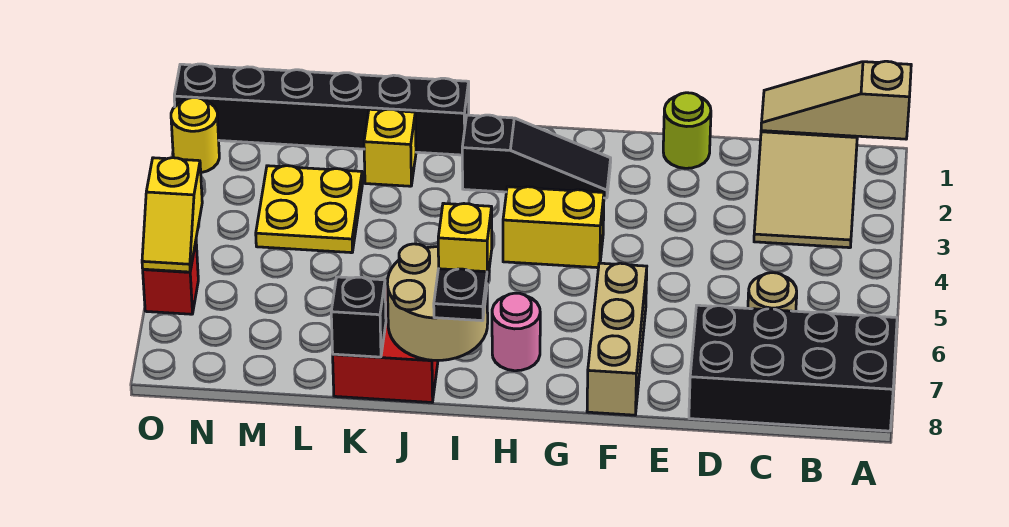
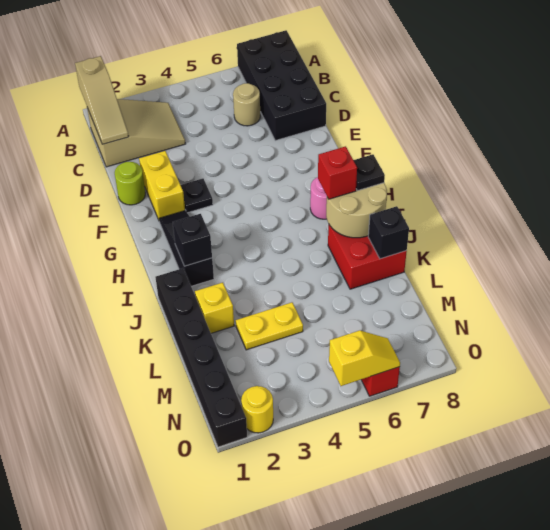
none -> black 1x1 plate [181,179,213,213]
tan 1x3 brick [587,263,647,415] -> none
yellow 1x2 brick [503,187,604,268] -> yellow 1x2 brick moved to [139,151,185,220]
none -> black 1x1 brick [173,214,212,266]
yellow 1x1 brick [438,203,492,283] -> red 1x1 brick [318,146,357,199]
yellow 2x2 plate [256,166,362,253] -> yellow 1x2 plate [236,302,303,350]

